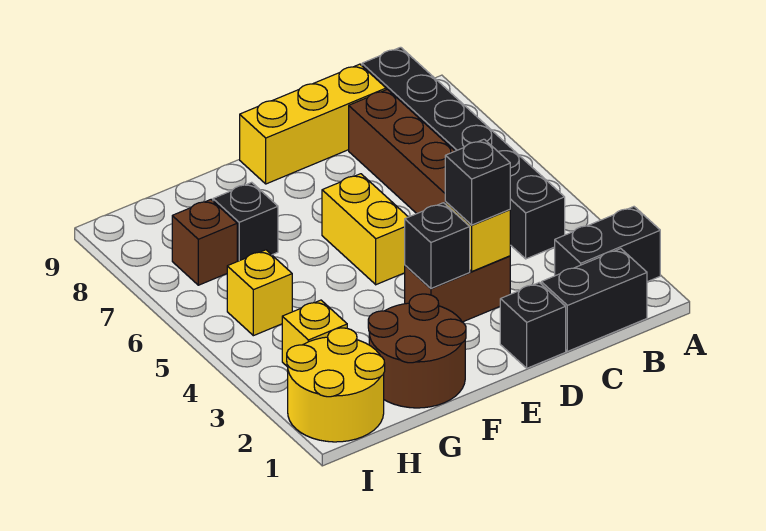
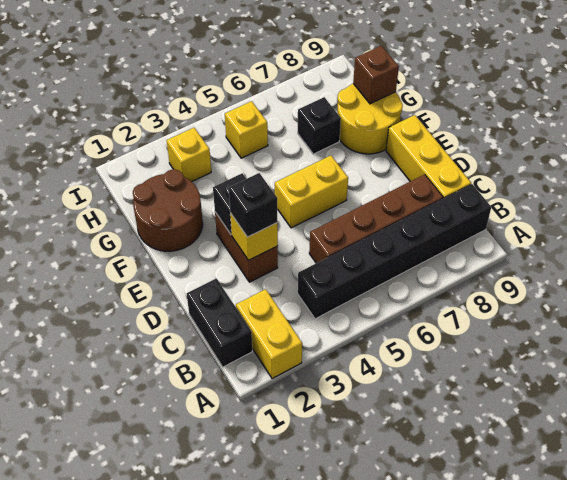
black 1x2 brick [555,207,660,282] -> yellow 1x2 brick [236,289,302,379]
black 1x1 brick [500,283,566,368] -> none
yellow 2x2 round brick [287,328,385,442] -> yellow 2x2 round brick moved to [337,84,403,154]
brown 1x1 brick [172,200,237,285] -> brown 1x1 brick moved to [353,46,399,104]

